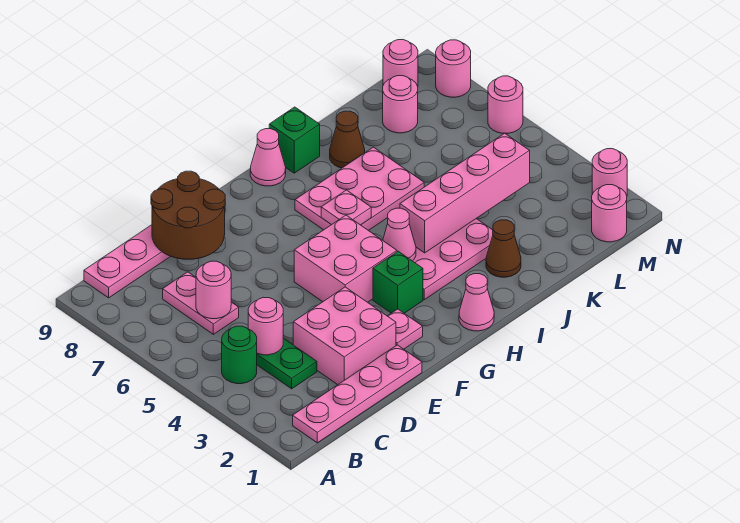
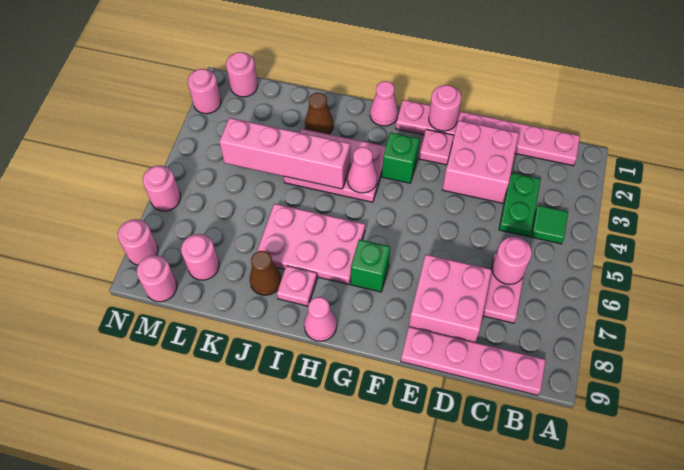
pink 1x4 plate [293,345,422,443] -> pink 1x6 plate [396,100,580,166]
green 1x1 round brick [222,326,257,384] -> green 1x1 tile [531,205,568,244]
pink 1x1 round brick [248,297,283,355] -> pink 1x1 round brick moved to [429,85,461,131]
brown 2x2 round brick [151,171,225,259] -> none
pink 2x2 brick [294,215,397,302] -> pink 2x2 brick moved to [409,255,492,342]
pink 1x1 plate [321,190,371,225] -> pink 1x1 plate moved to [277,266,317,306]
green 1x1 brick [269,107,320,173] -> green 1x1 brick moved to [351,239,390,292]

